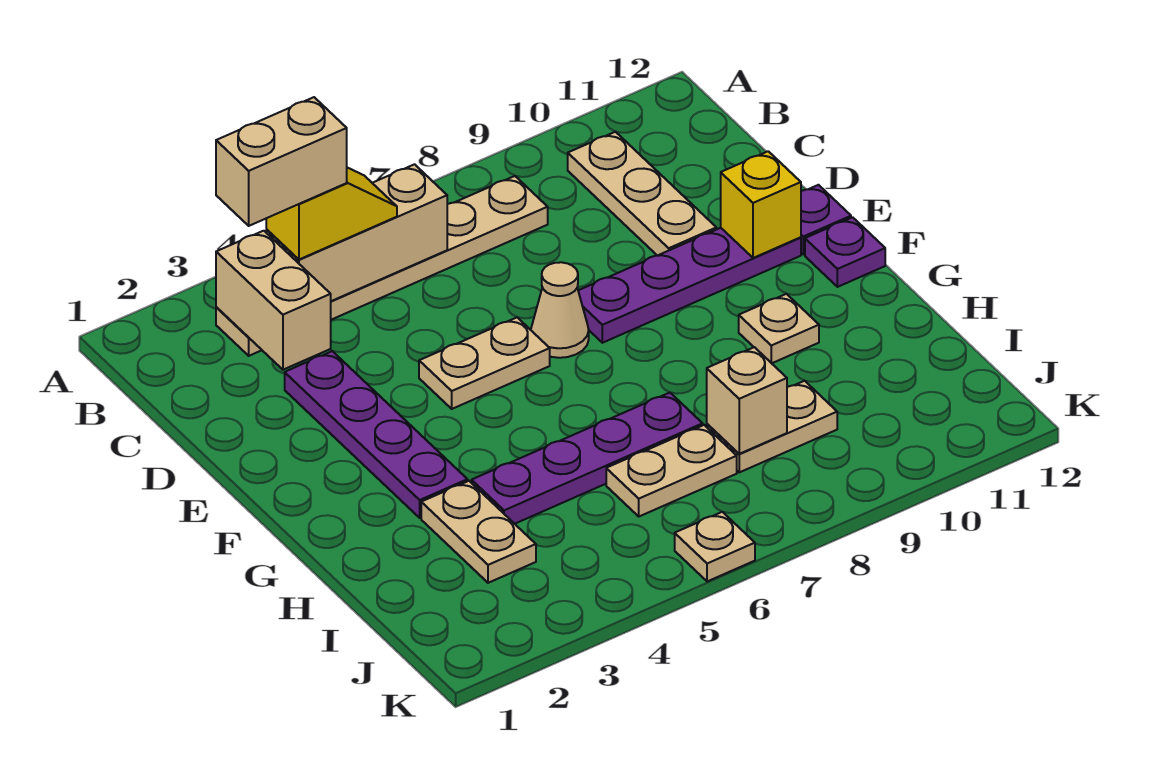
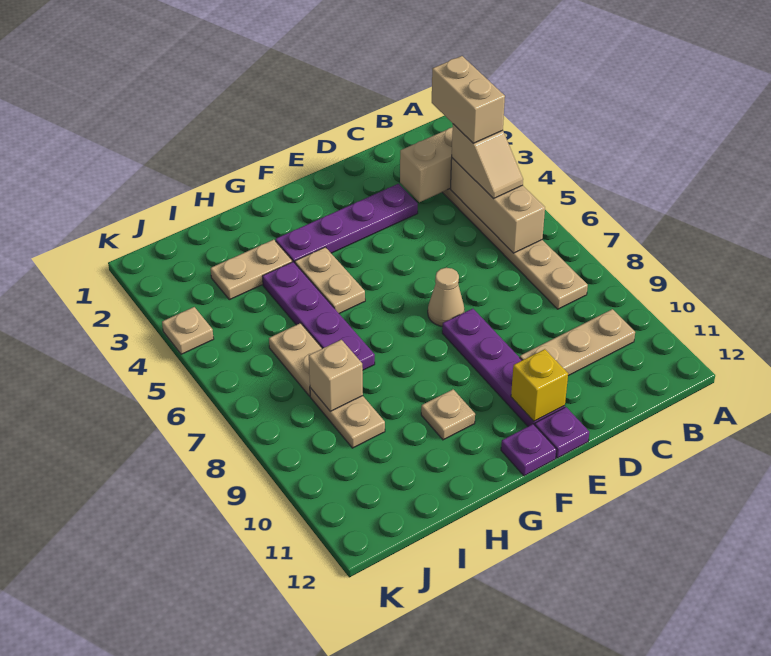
yellow 1x2 slope [266,168,397,259] -> tan 1x2 slope [452,124,523,199]
tan 1x2 plate [419,317,550,409] -> tan 1x2 plate moved to [295,247,365,314]
tan 1x1 plate [675,512,755,581] -> tan 1x1 plate moved to [162,307,214,354]

